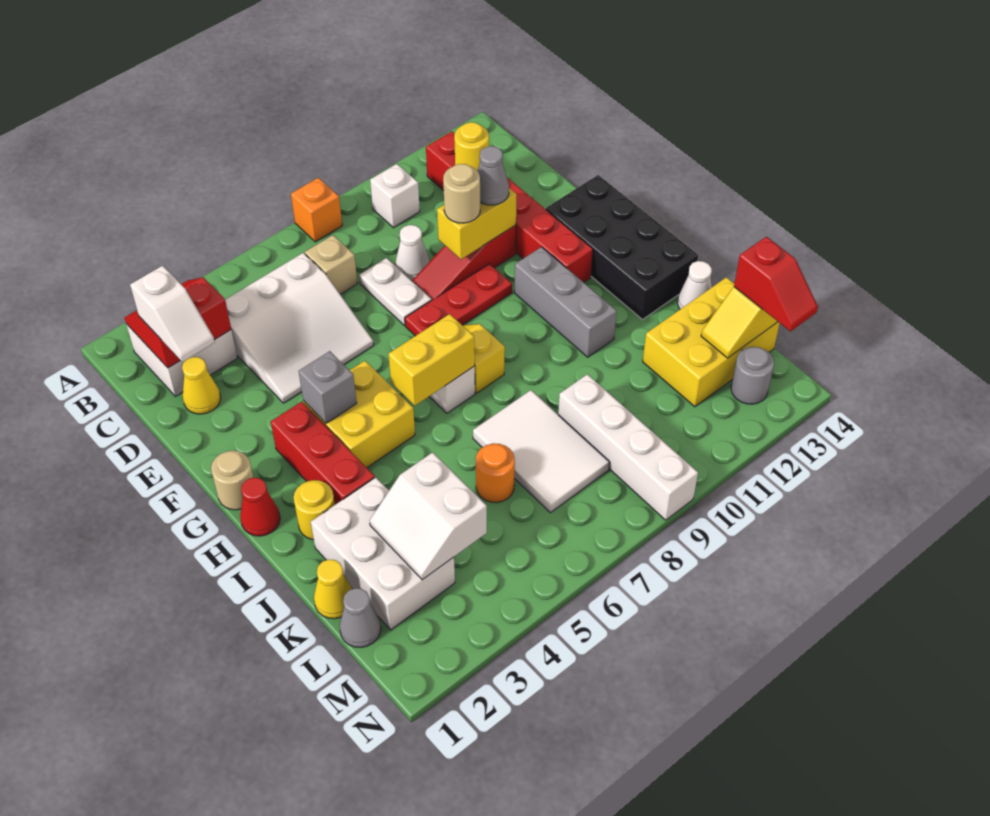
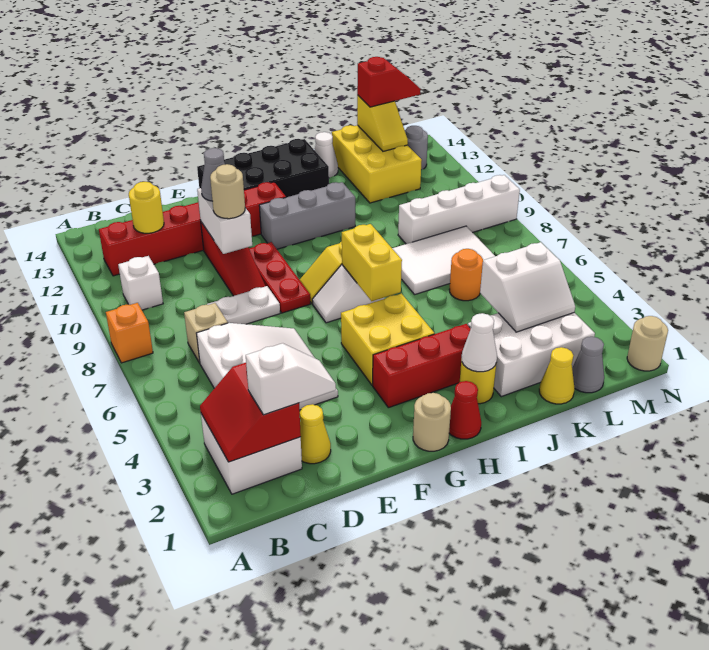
white 1x1 cone [395,225,430,281] -> white 1x1 cone moved to [462,313,497,372]
yellow 1x2 brick [437,188,517,259] -> white 1x2 brick [197,188,252,254]
grey 1x1 brick [299,351,357,423] -> none
none -> tan 1x1 round brick [627,316,668,371]

